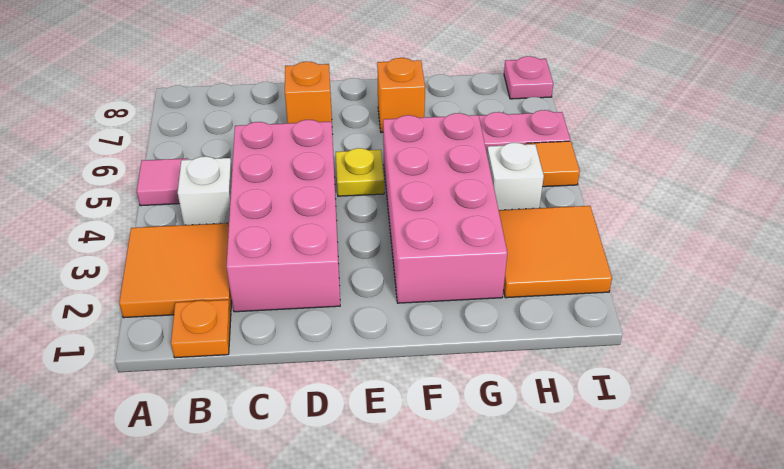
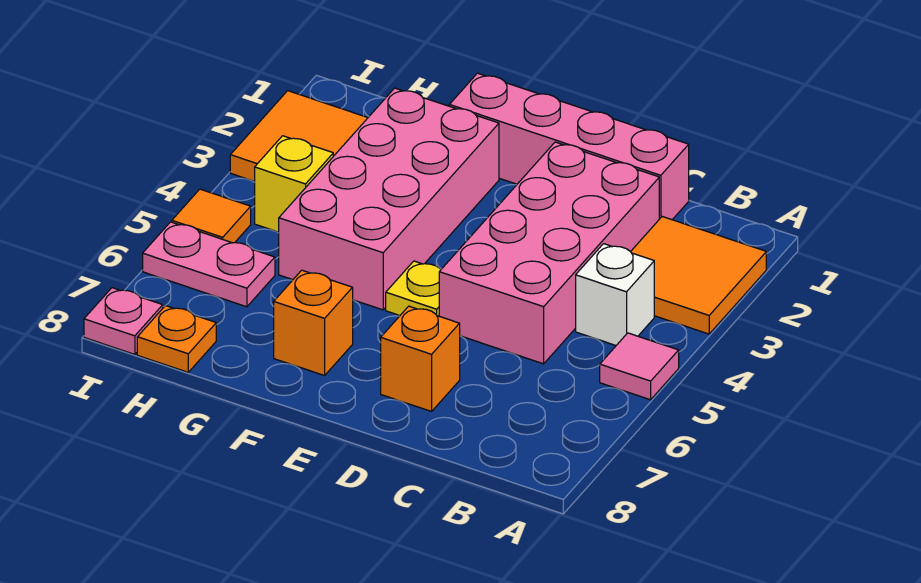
orange 1x1 plate [171,300,231,358] -> orange 1x1 plate moved to [137,306,216,372]
none -> pink 1x4 brick [449,73,689,220]
white 1x1 brick [487,143,544,210] -> yellow 1x1 brick [255,136,333,232]

